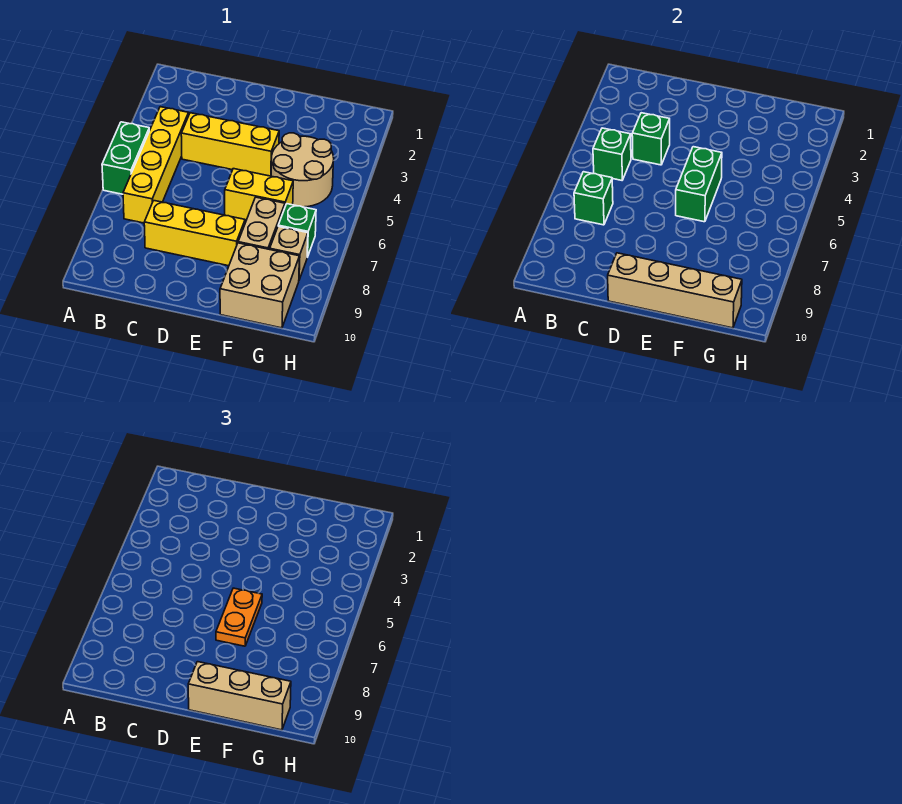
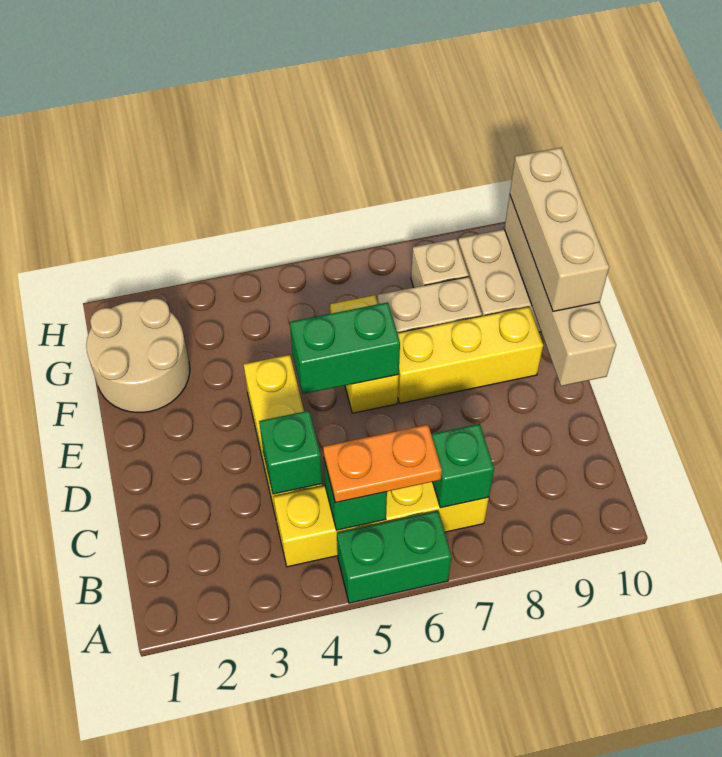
yellow 1x3 brick [144,201,245,266] -> yellow 1x3 brick turned to [397,307,543,403]
orange 1x2 plate [216,588,262,646] -> orange 1x2 plate moved to [323,425,442,503]
tan 2x2 round brick [271,133,334,207] -> tan 2x2 round brick moved to [86,299,190,412]
green 1x1 brick [278,204,316,257] -> none

